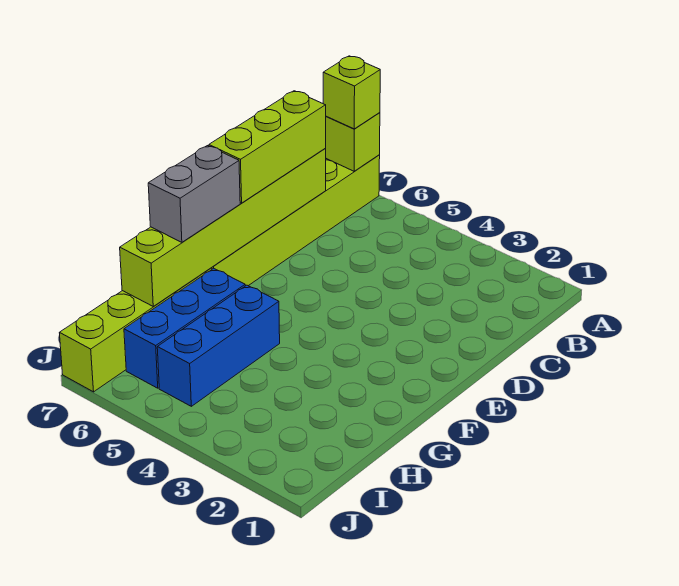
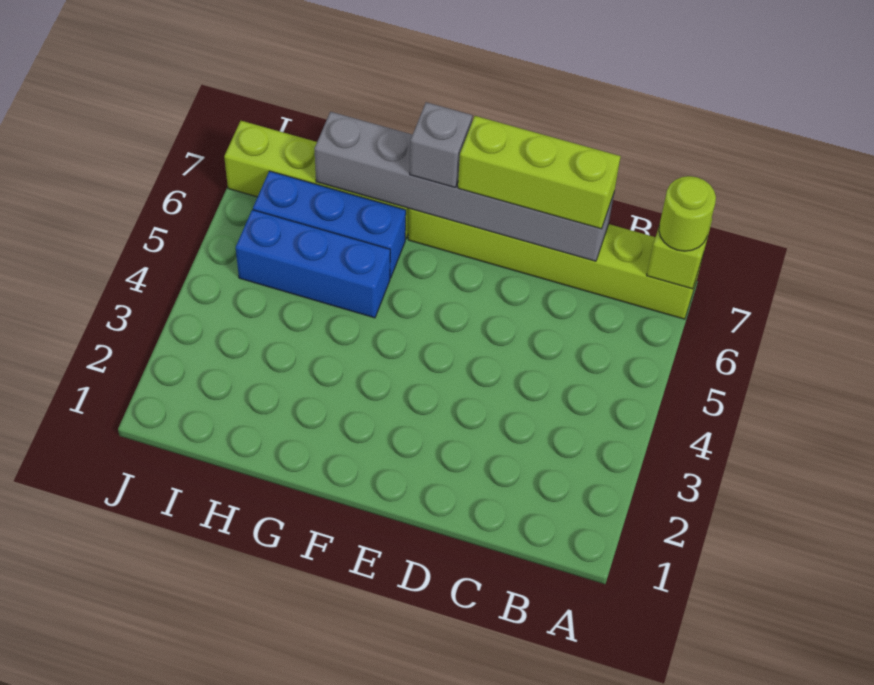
lime 1x1 brick [323,56,380,129] -> lime 1x1 round brick [659,176,716,251]
lime 1x6 brick [120,149,326,307] -> grey 1x6 brick [314,112,614,261]
grey 1x2 brick [148,146,240,242] -> grey 1x1 brick [410,102,472,188]

